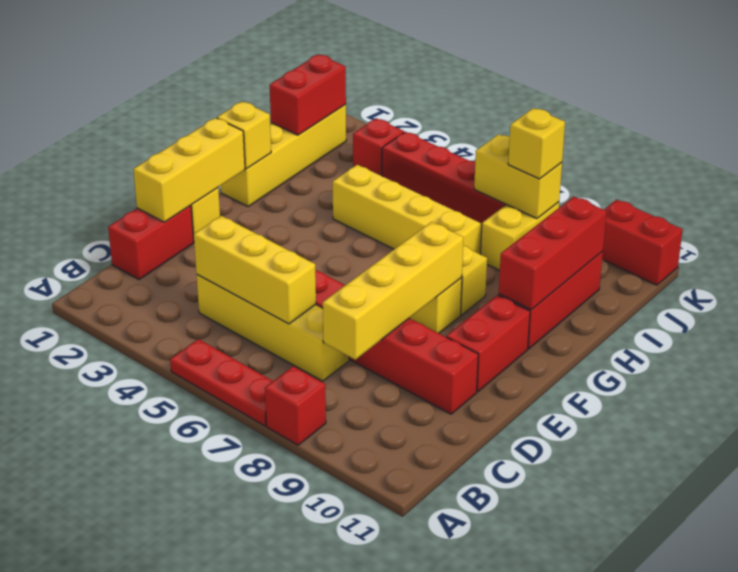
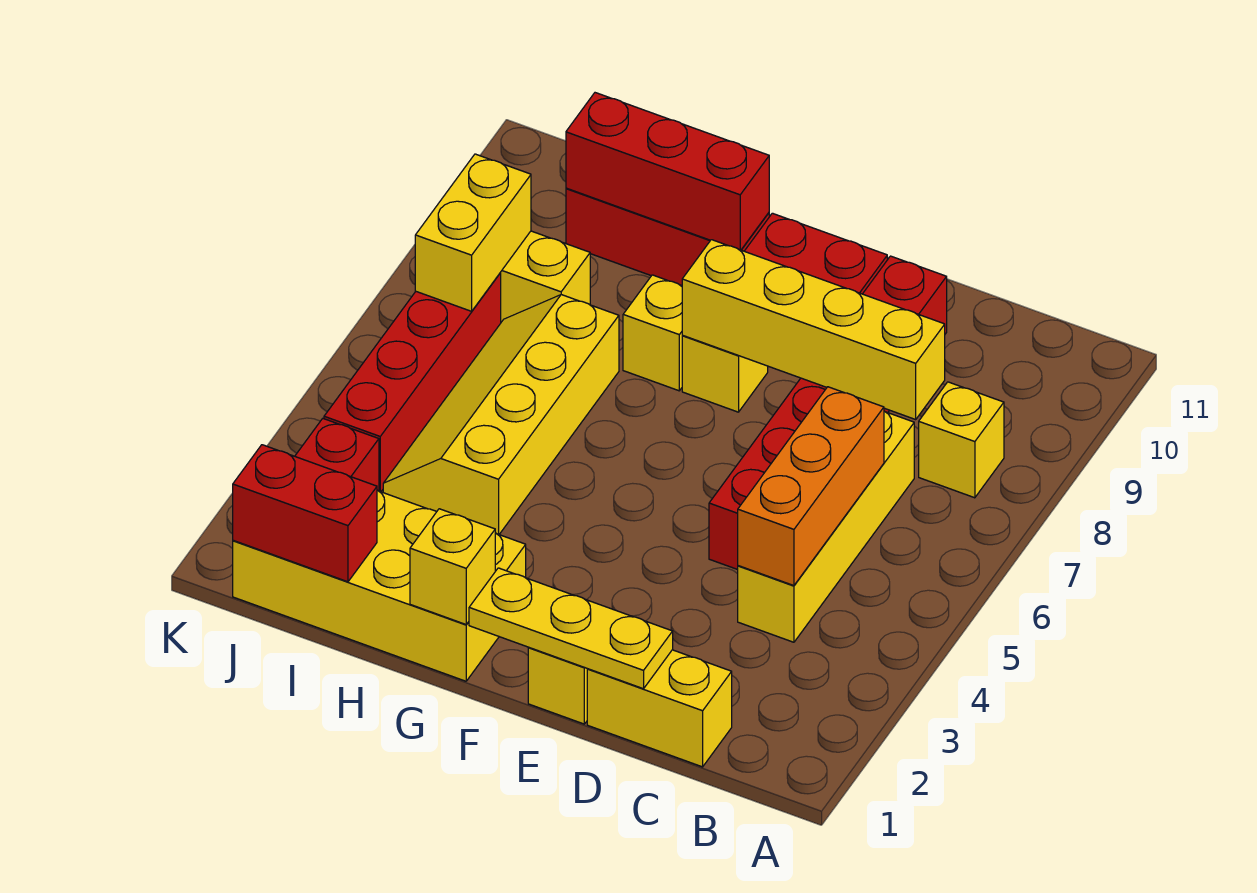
red 1x3 plate [170,339,273,426] -> none
red 1x1 brick [265,366,326,445] -> none
red 1x2 brick [108,205,194,280] -> yellow 1x2 brick [587,650,732,767]
yellow 1x3 brick [194,216,316,324] -> orange 1x3 brick [738,387,884,586]
yellow 1x3 brick [133,118,245,222] -> yellow 1x3 plate [469,568,673,689]
yellow 1x4 brick [221,104,346,207] -> yellow 2x4 brick [233,490,526,681]
yellow 1x1 brick [508,108,565,179] -> yellow 1x1 brick moved to [919,382,1004,498]
red 1x2 brick [602,200,683,285] -> none

